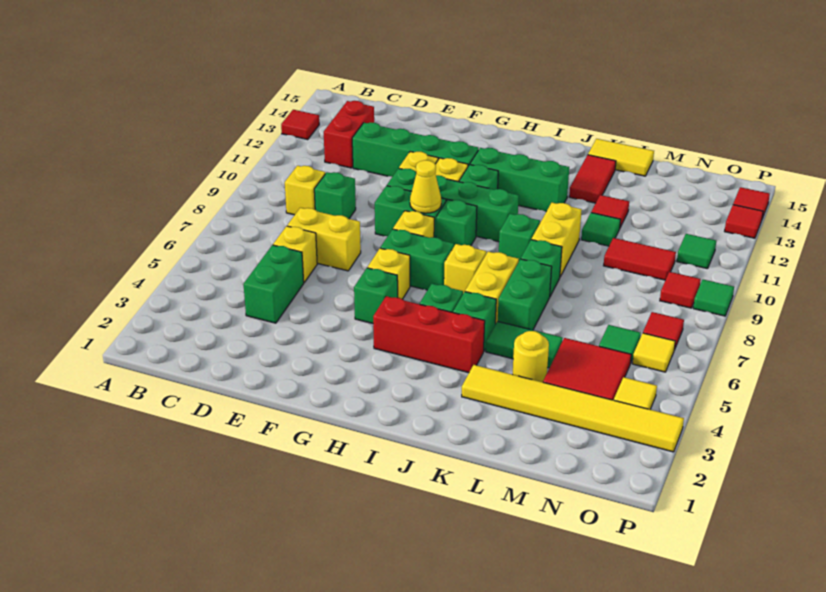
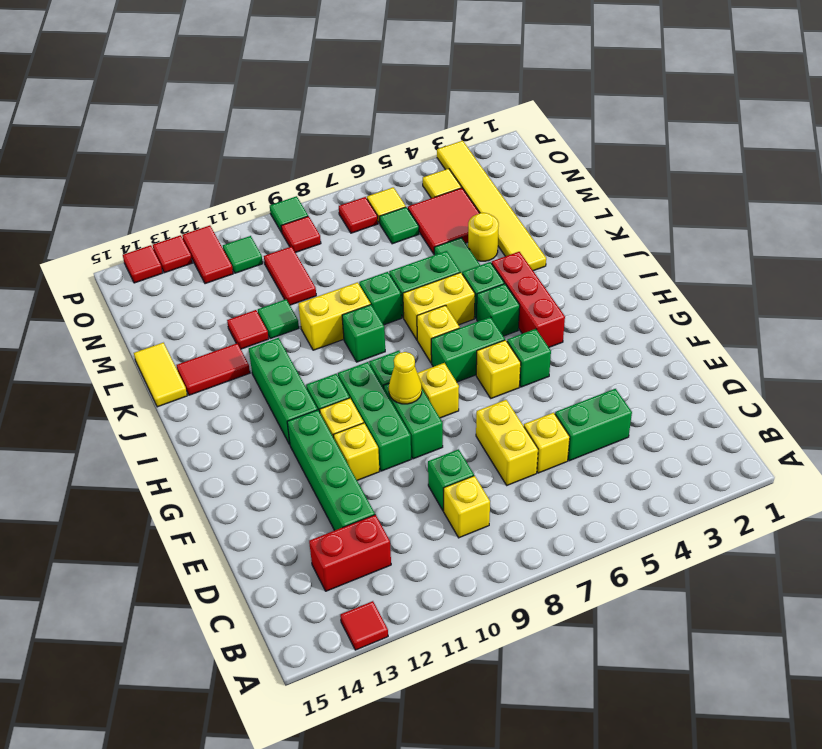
green 1x4 brick [387,168,519,242] -> green 1x3 brick [338,362,411,471]
green 1x2 brick [380,229,454,290] -> green 1x2 brick turned to [431,317,505,382]
none -> red 1x2 tile [182,226,233,284]

